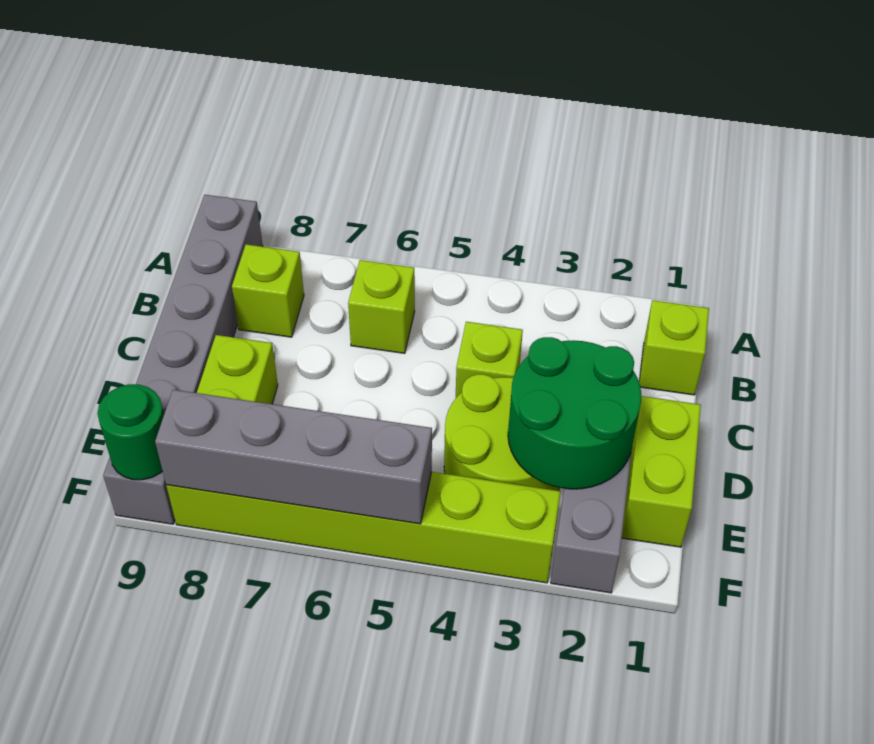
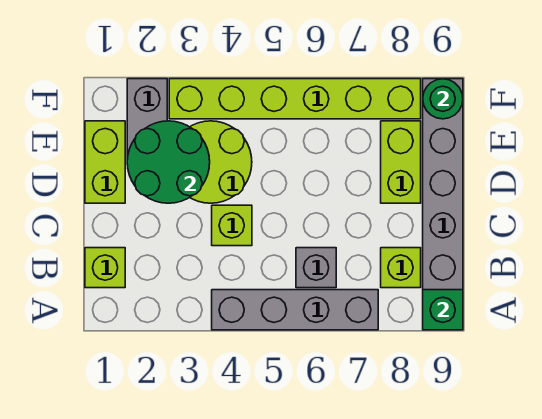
none -> green 1x1 brick [423,290,463,330]
lime 1x1 brick [348,260,415,353] -> grey 1x1 brick [296,248,336,288]
grey 1x4 brick [155,390,432,524] -> grey 1x4 brick moved to [212,290,378,330]

